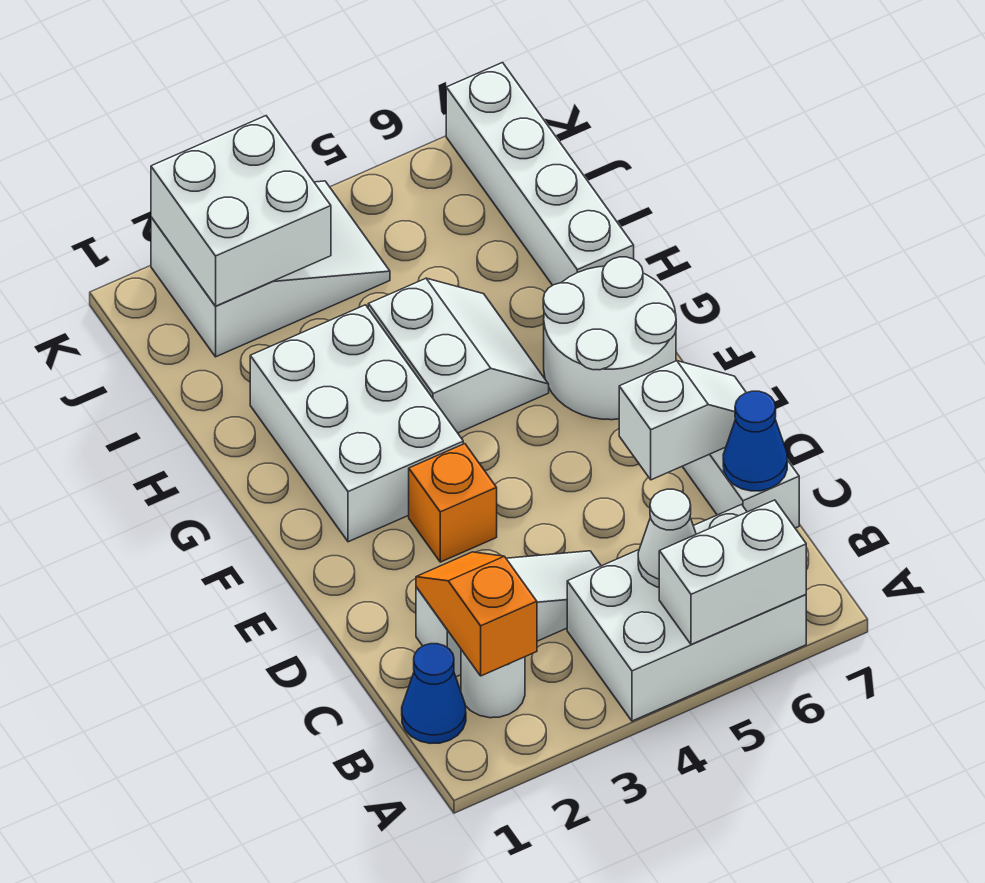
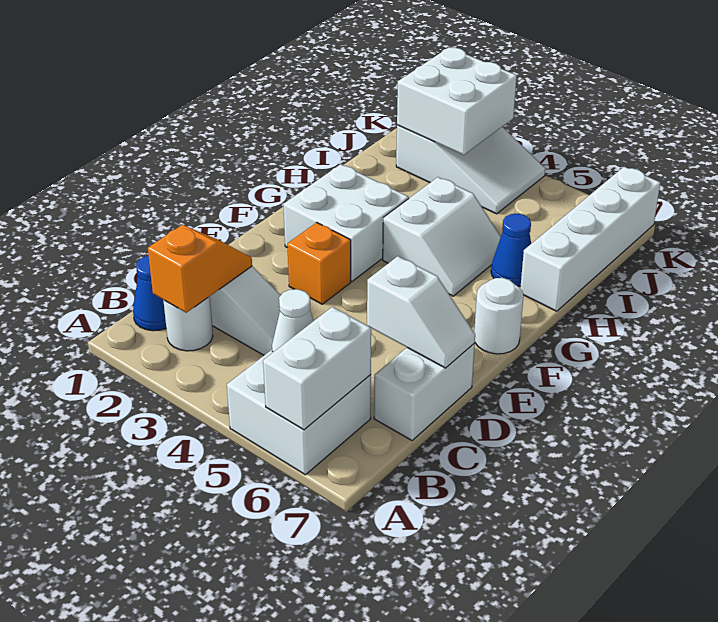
white 2x3 brick [567,505,806,721] -> white 2x2 brick [227,350,371,475]
white 1x2 brick [659,500,806,645] -> white 1x2 brick turned to [263,307,371,430]
blue 1x1 cone [723,391,787,491] -> blue 1x1 cone moved to [491,214,531,286]
white 2x3 brick [250,305,463,542] -> white 2x2 brick [283,164,409,281]
white 2x2 round brick [543,257,676,420] -> white 1x1 round brick [474,278,524,354]

